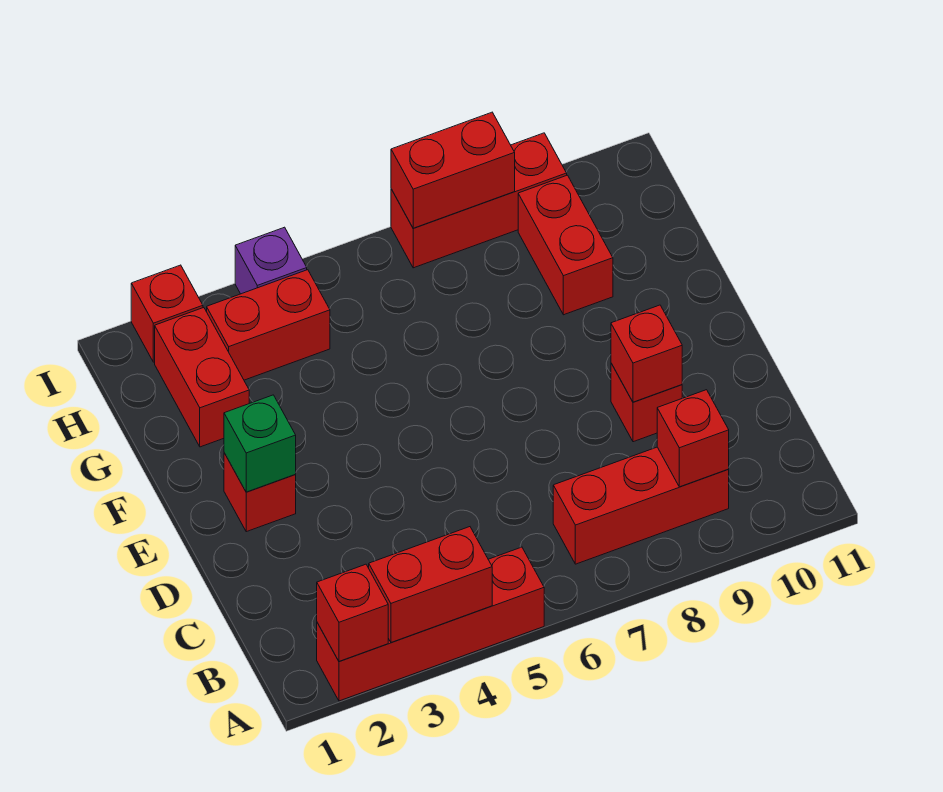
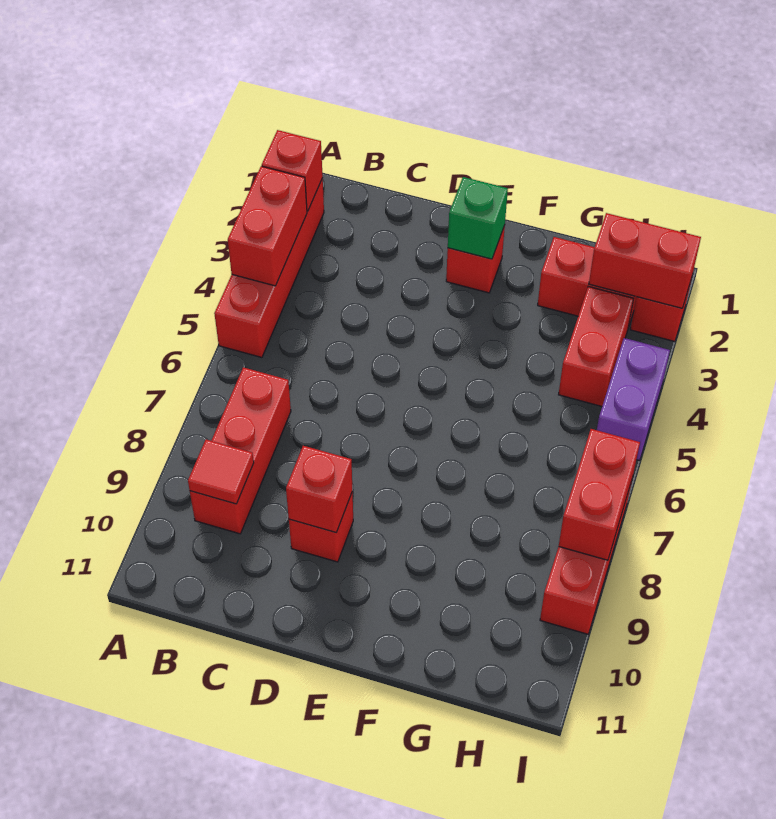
red 1x1 brick [657,390,729,487] -> red 1x1 tile [188,440,254,504]
red 1x2 brick [518,175,613,315] -> red 1x2 brick moved to [589,213,701,308]
purple 1x1 brick [235,227,307,294] -> purple 1x2 brick [597,338,670,461]

